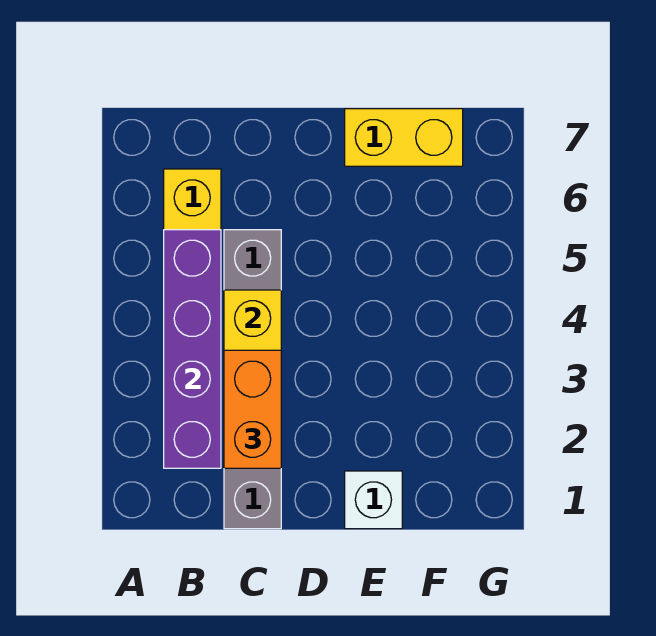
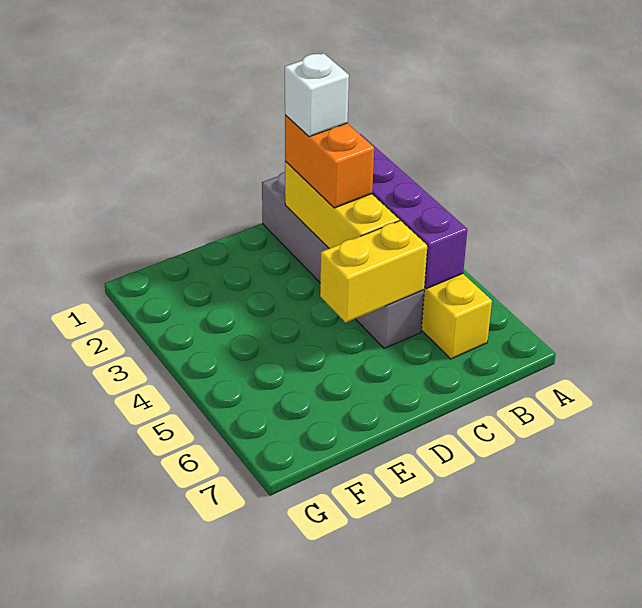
white 1x1 brick [345,471,402,529] -> white 1x1 brick moved to [285,53,349,137]
yellow 1x2 brick [345,109,463,166] -> yellow 1x2 brick moved to [320,220,428,323]

